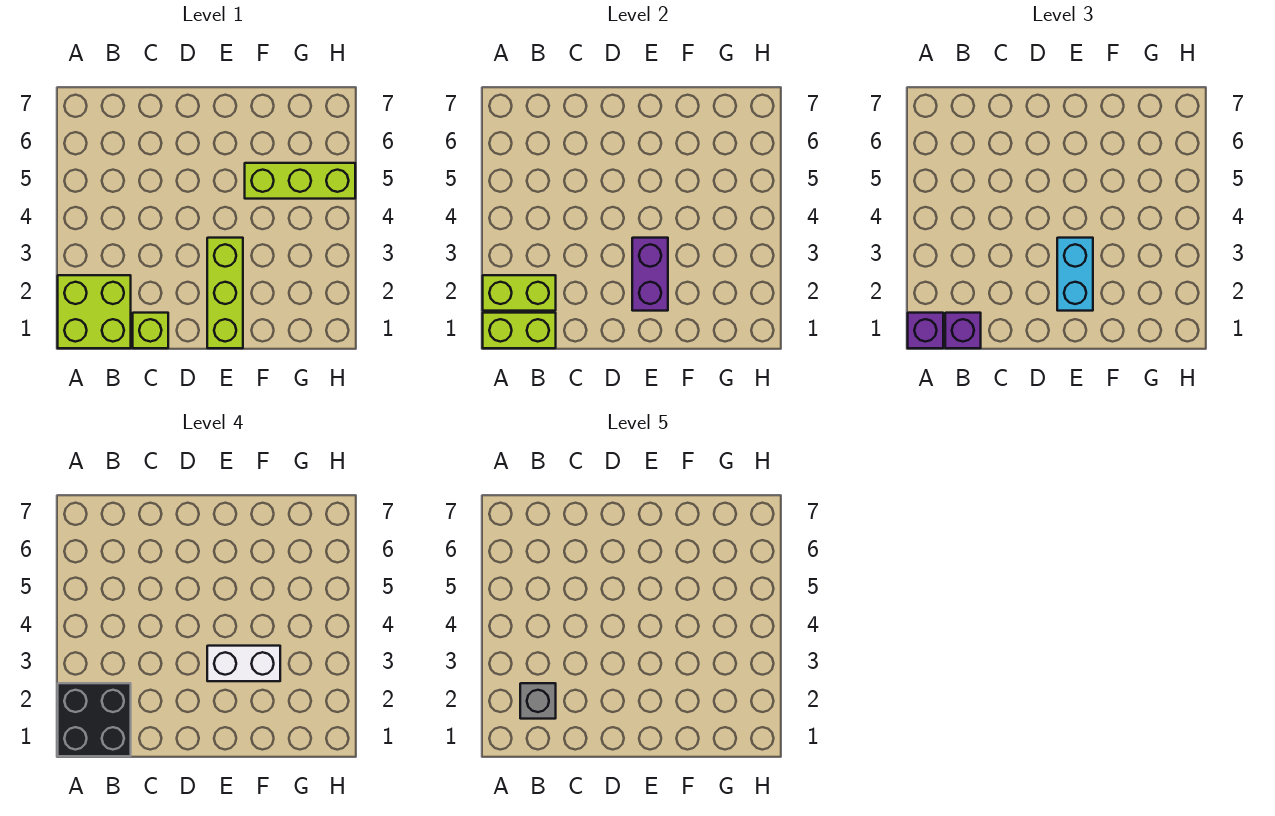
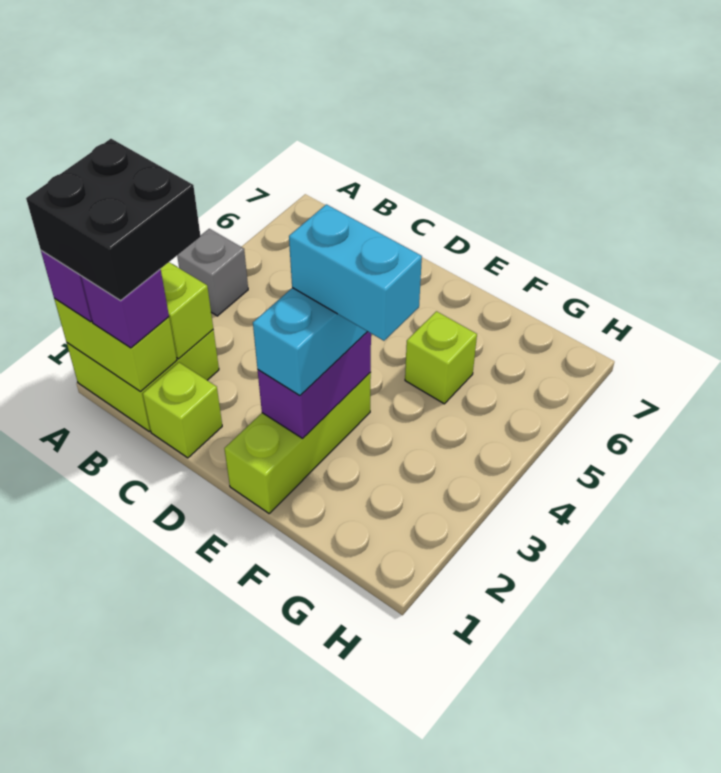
grey 1x1 brick [520,683,556,719] -> grey 1x1 brick moved to [177,229,248,316]
white 1x2 brick [207,646,280,681] -> cyan 1x2 brick [289,204,422,341]
lime 1x3 brick [245,163,355,199] -> lime 1x1 brick [405,311,477,404]

